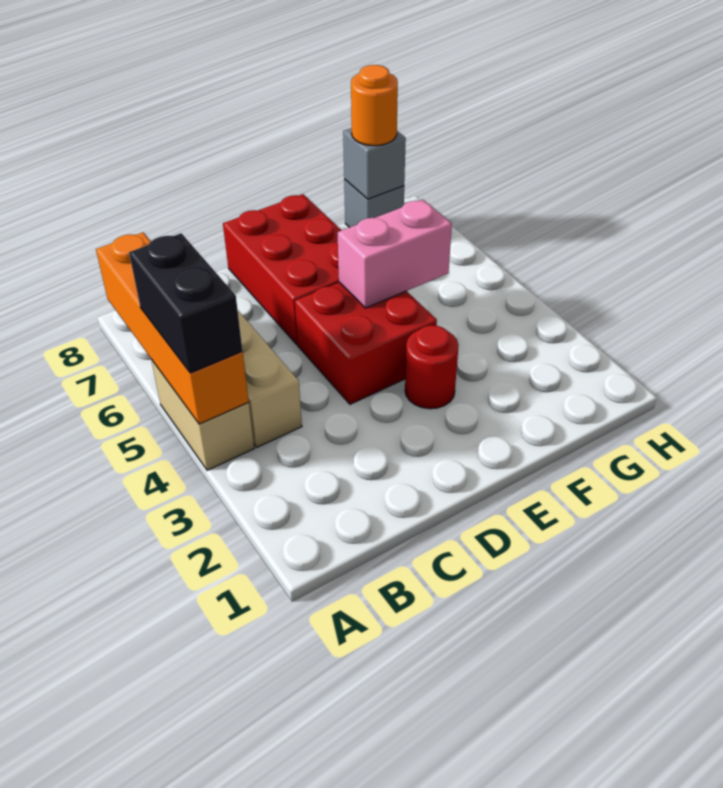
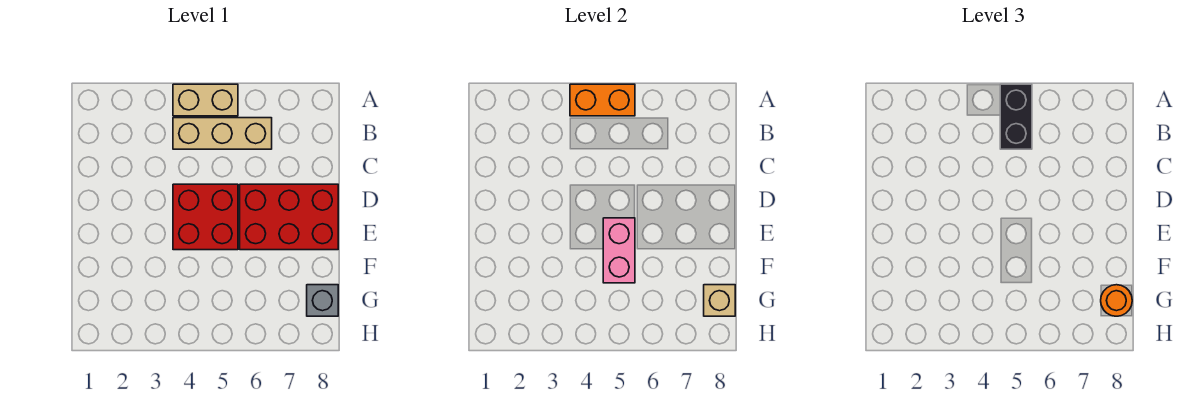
orange 1x4 brick [96,232,249,424] -> orange 1x2 brick [570,84,635,116]
black 1x2 brick [129,233,242,373] -> black 1x2 brick turned to [1000,84,1032,149]
red 1x1 round brick [405,325,459,409] -> none
grey 1x1 brick [343,128,406,199] -> tan 1x1 brick [704,285,735,316]

